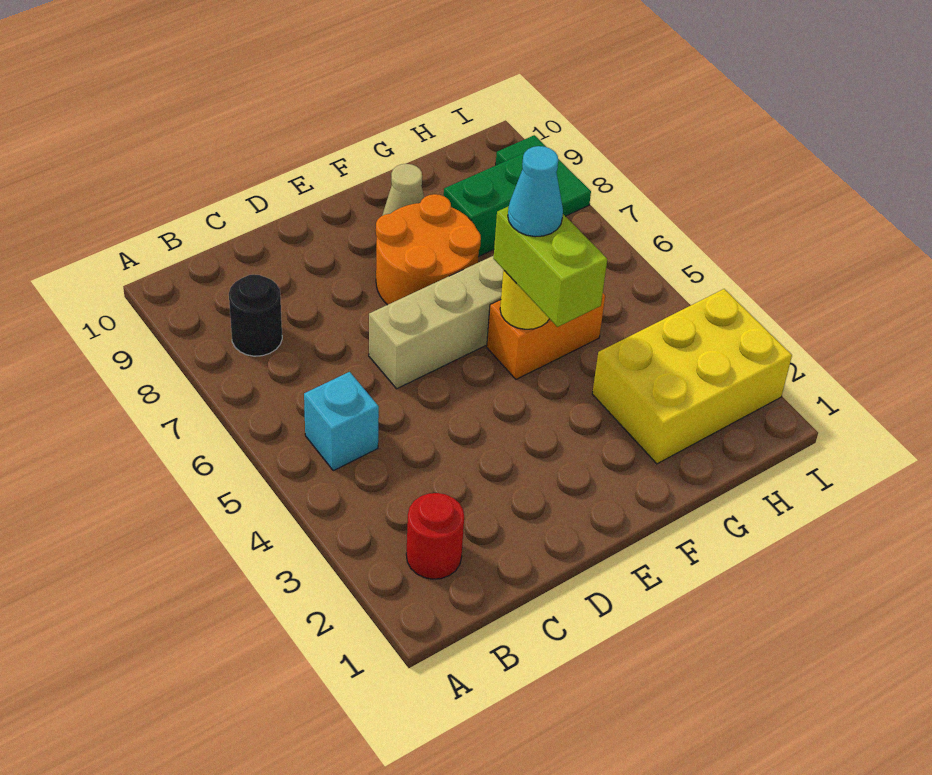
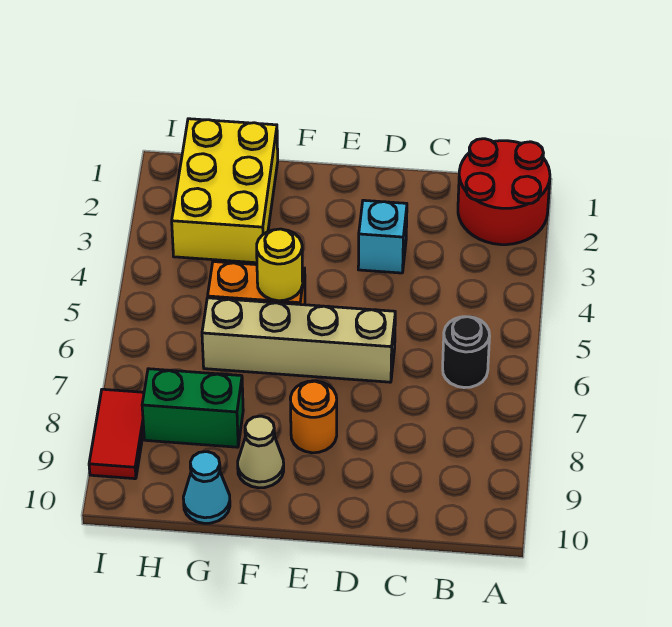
red 1x1 round brick [406,493,464,579] -> red 2x2 round brick [458,139,550,245]
cyan 1x1 brick [304,372,379,471] -> cyan 1x1 brick moved to [358,200,407,273]
black 1x1 round brick [229,274,282,356] -> black 1x1 round brick moved to [443,317,490,388]
orange 2x2 round brick [376,194,481,305] -> orange 1x1 round brick [290,381,337,453]
lime 1x2 brick [493,206,607,327] -> none
cyan 1x1 cone [508,146,563,237] -> cyan 1x1 cone moved to [183,452,230,523]
yellow 2x3 brick [592,289,792,464] -> yellow 2x3 brick turned to [172,119,278,263]
green 1x2 tile [496,135,591,216] -> red 1x2 tile [89,389,144,479]

